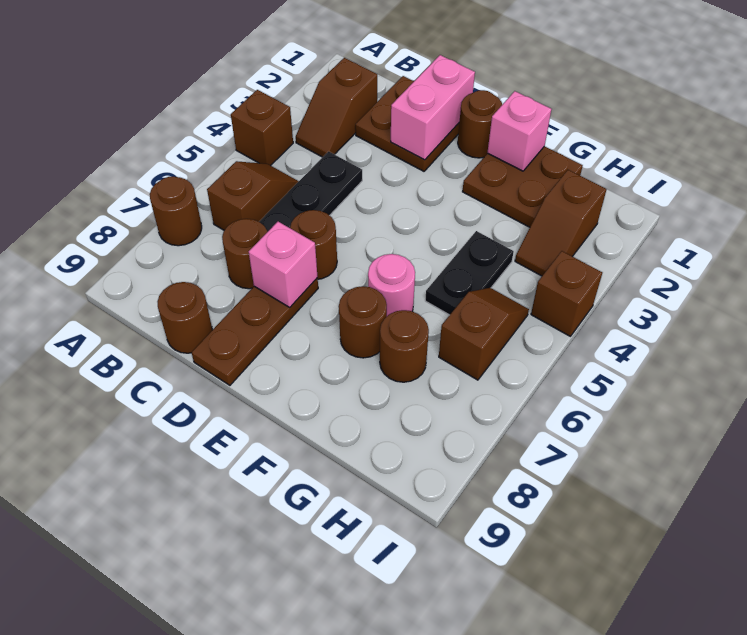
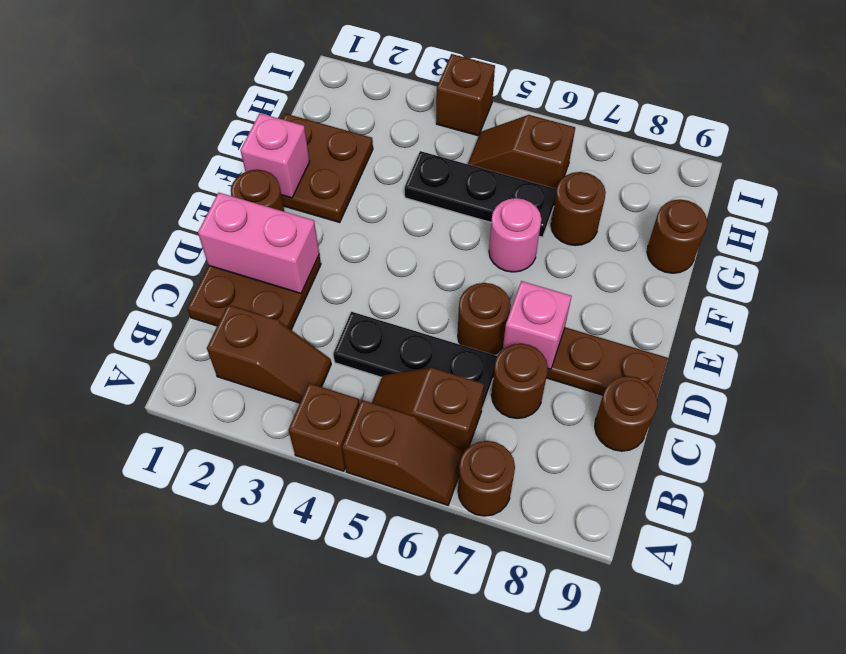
brown 1x1 round brick [339,286,387,358] -> brown 1x1 round brick moved to [647,199,707,273]
black 1x2 plate [425,231,514,315] -> black 1x3 plate [405,151,557,237]
brown 1x2 slope [515,170,606,276] -> brown 1x2 slope moved to [342,400,463,505]

